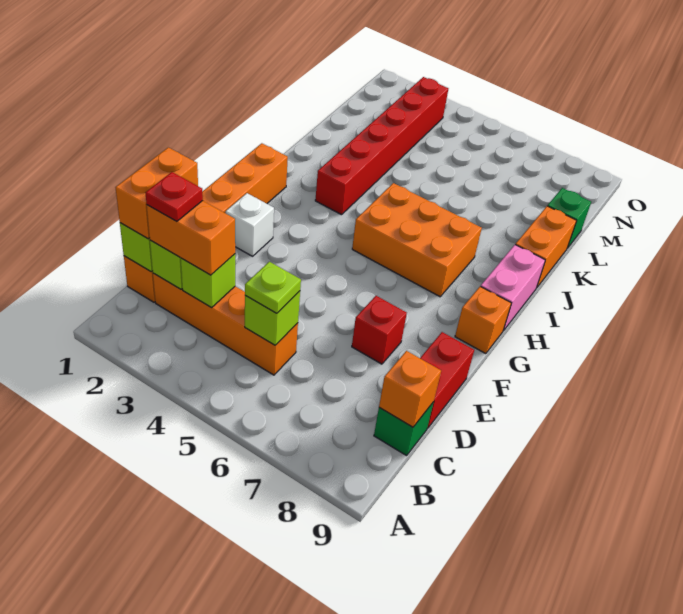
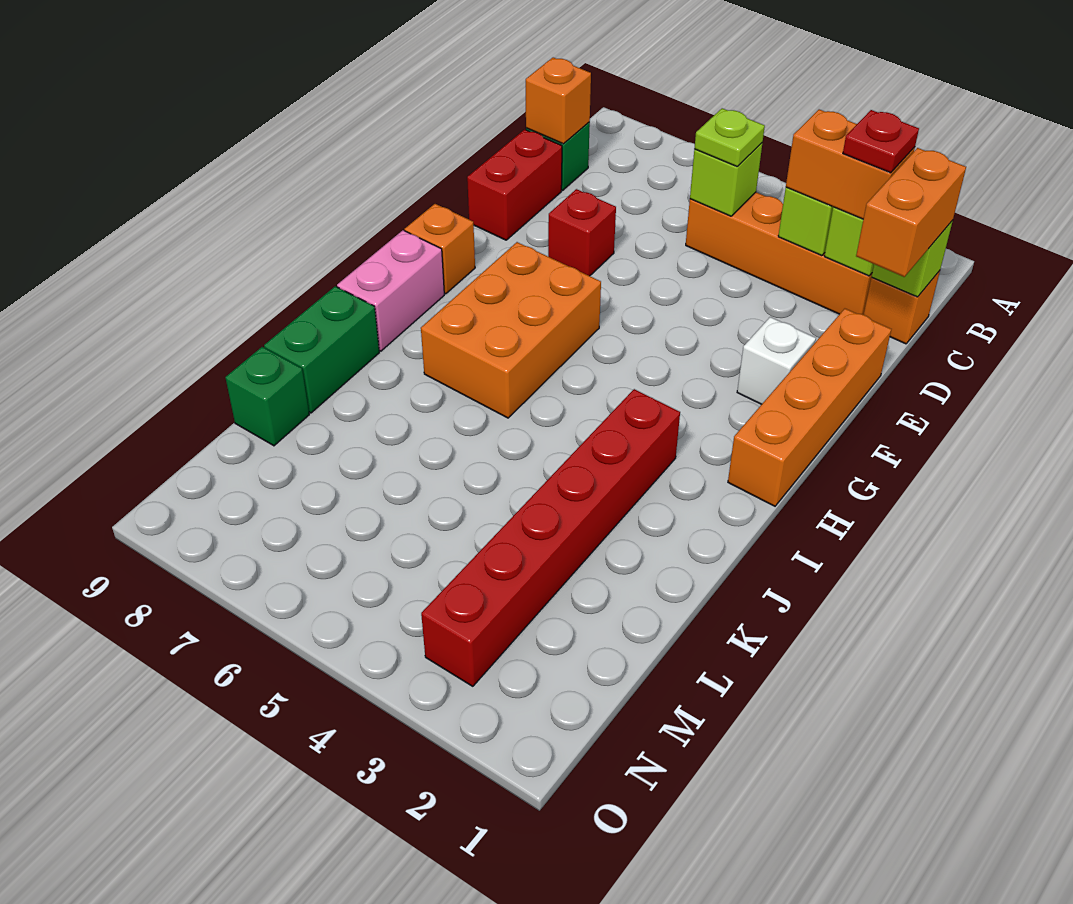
orange 2x3 brick [352,183,482,297] -> orange 2x3 brick turned to [421,242,601,418]
orange 1x2 brick [515,206,577,287] -> green 1x2 brick [264,286,379,413]

